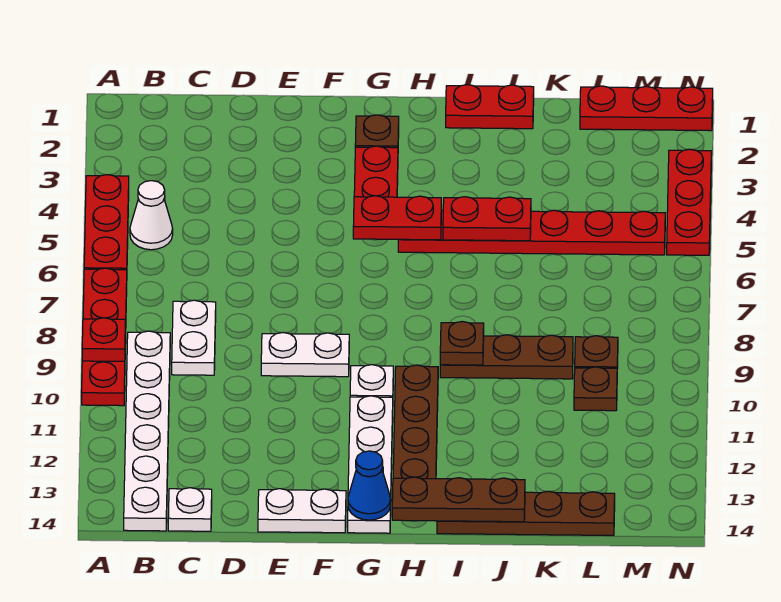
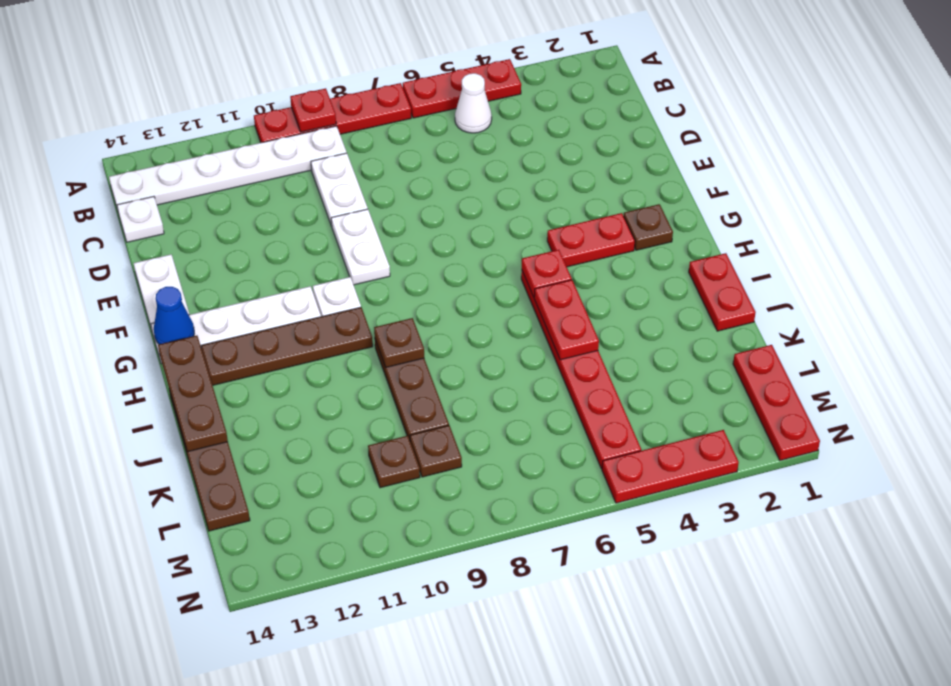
white 1x2 plate [172,300,216,375] -> white 1x2 plate turned to [311,153,368,226]
red 1x2 plate [353,196,441,240] -> red 1x1 plate [522,250,572,297]

